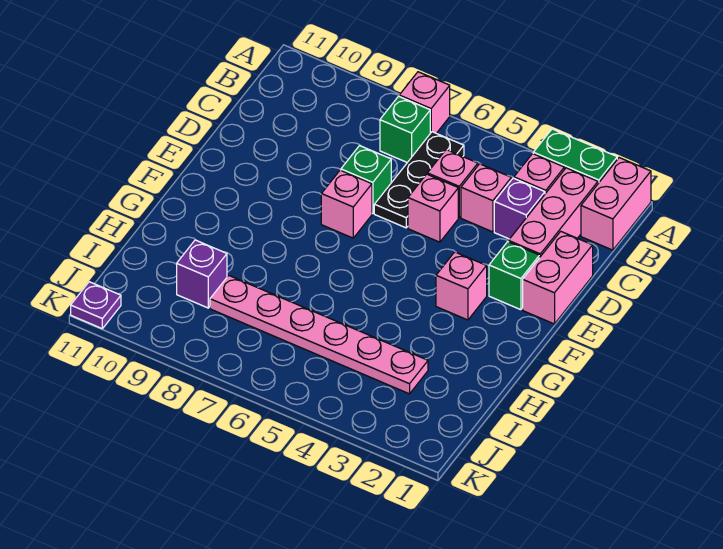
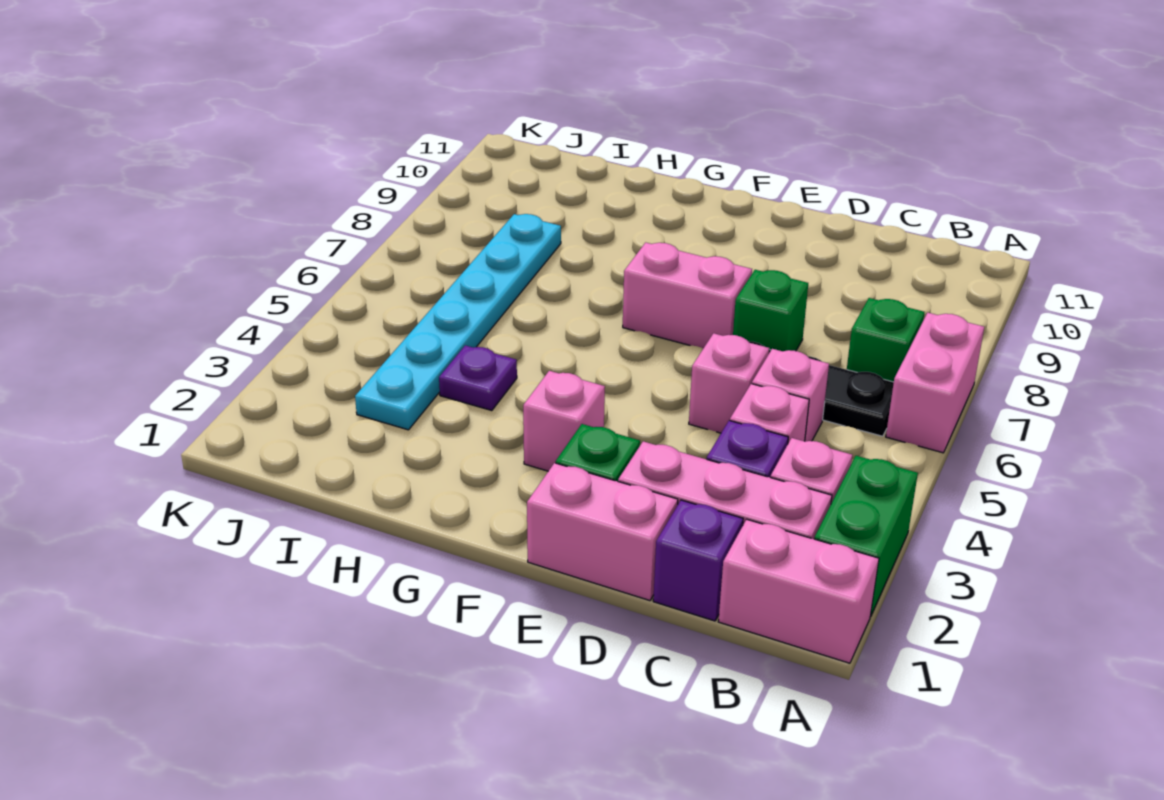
pink 1x1 brick [399,72,450,133] -> pink 1x2 brick [886,313,984,453]
pink 1x1 brick [321,170,372,238] -> pink 1x2 brick [623,242,752,348]
pink 1x6 plate [210,275,428,394] -> cyan 1x6 plate [355,214,561,430]
purple 1x1 brick [177,240,227,308] -> purple 1x1 brick moved to [653,500,743,621]
purple 1x1 plate [71,282,121,328] -> purple 1x1 plate moved to [439,345,517,411]

